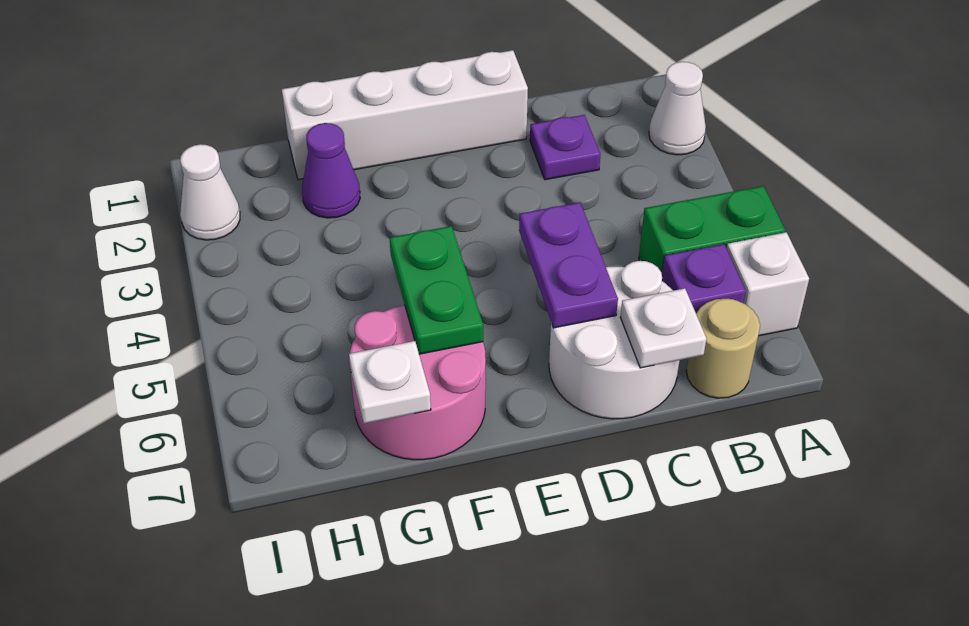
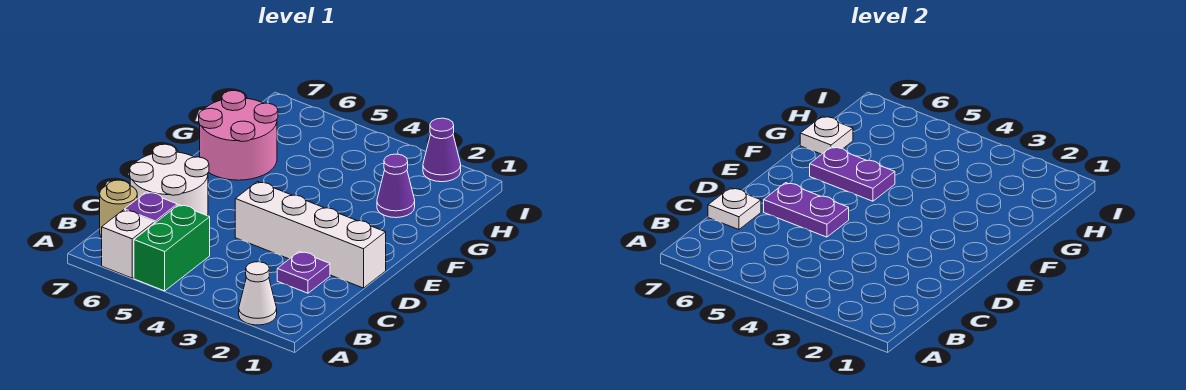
white 1x4 brick [282,50,528,180] -> white 1x4 brick turned to [235,182,386,288]
green 1x2 plate [390,226,483,354] -> purple 1x2 plate [810,147,895,201]
white 1x1 cone [180,144,240,240] -> purple 1x1 cone [423,118,461,182]

